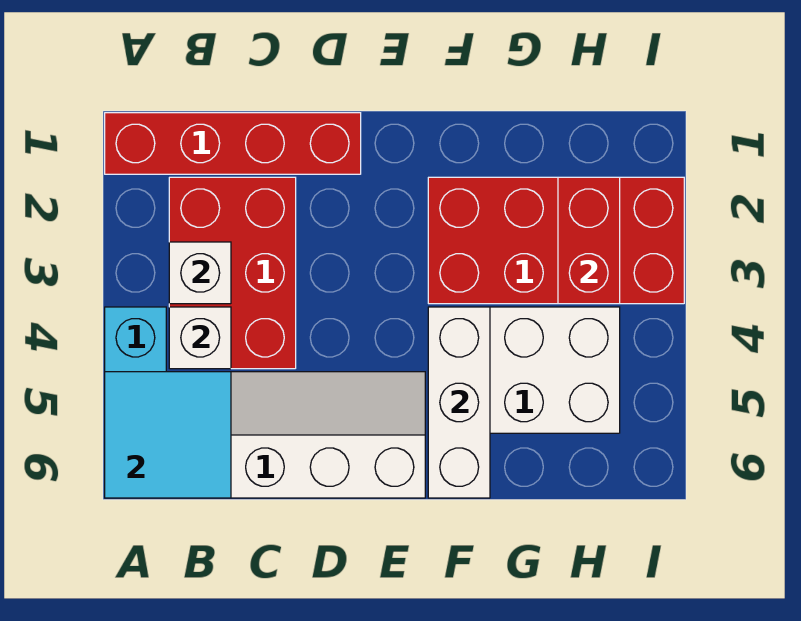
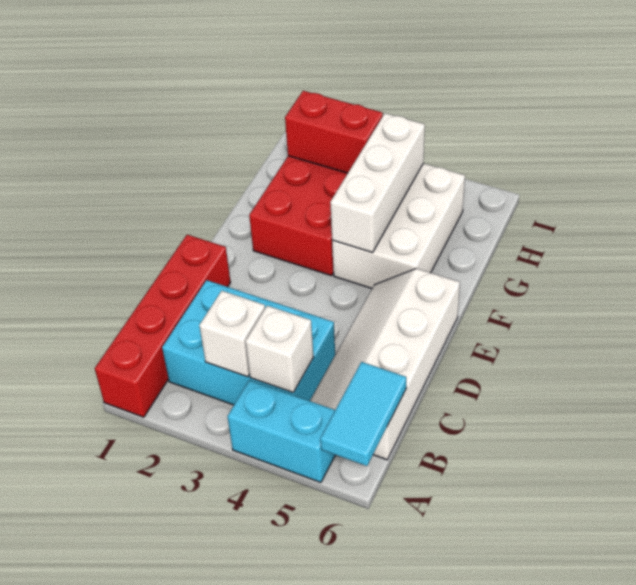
cyan 2x2 tile [105,372,231,498] -> cyan 1x2 tile [320,362,406,466]
red 2x3 brick [169,177,296,369] -> cyan 2x3 brick [162,280,335,405]
white 1x3 brick [428,307,490,498] -> white 1x3 brick turned to [330,113,425,252]

